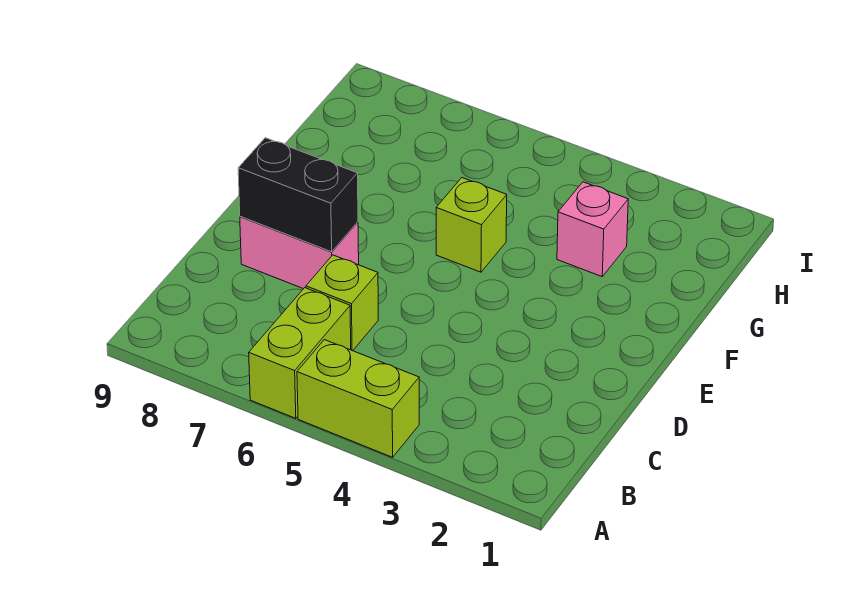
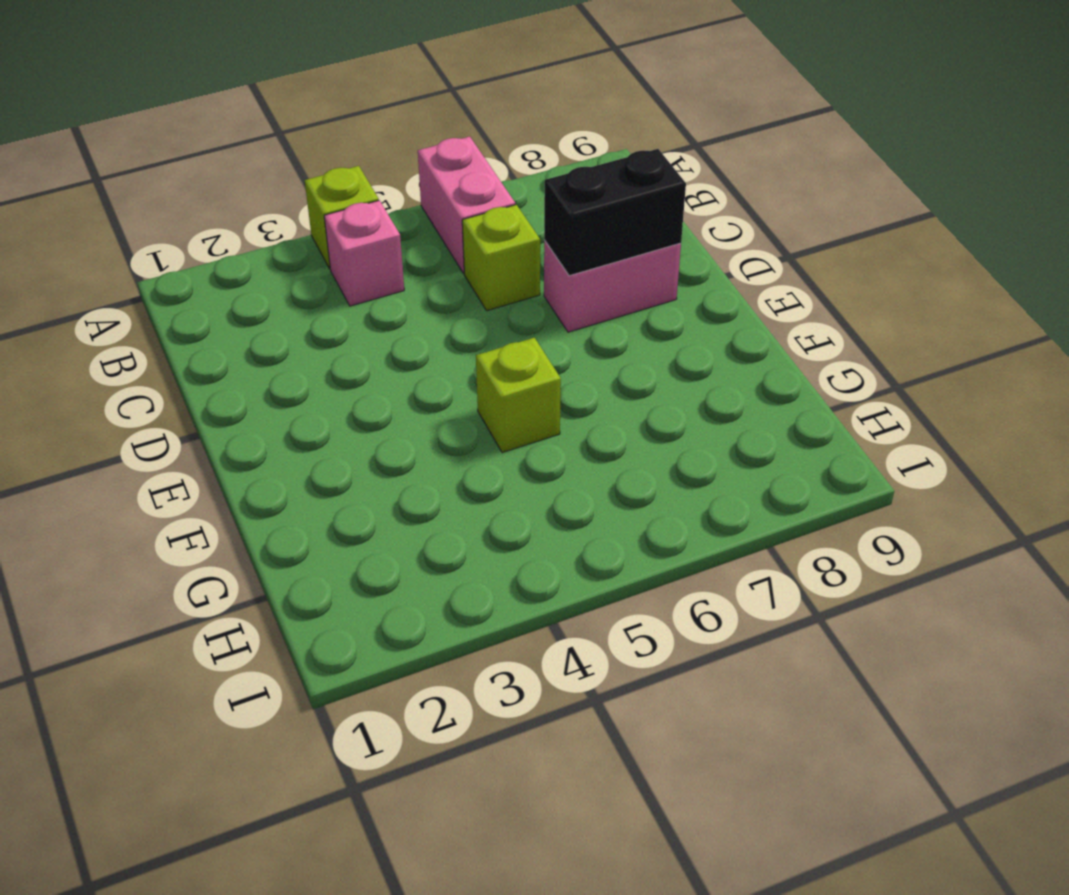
lime 1x2 brick [297,340,419,457] -> lime 1x1 brick [305,166,379,269]
lime 1x2 brick [249,288,351,418] -> pink 1x2 brick [418,137,515,274]
pink 1x1 brick [557,182,628,277] -> pink 1x1 brick moved to [324,200,404,306]

